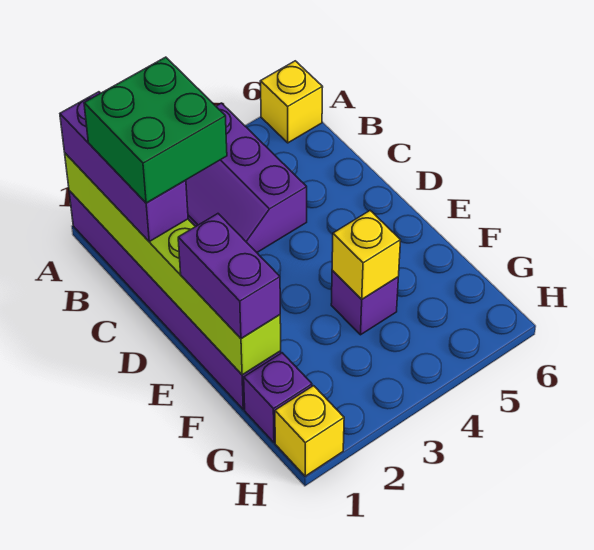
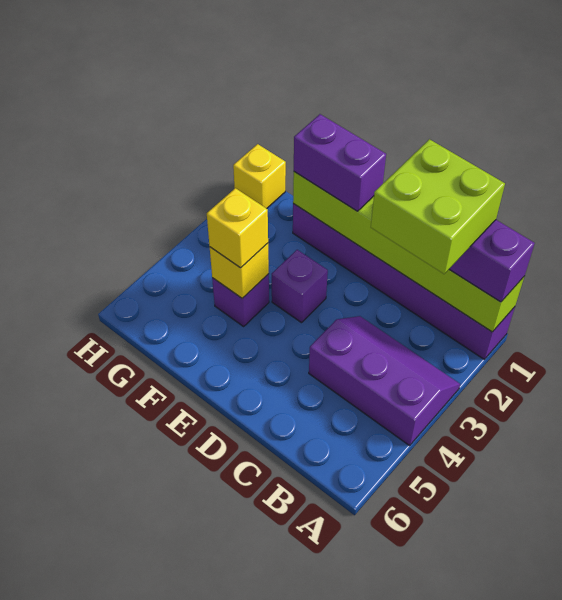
yellow 1x1 brick [260,61,323,143] -> yellow 1x1 brick moved to [207,188,268,268]
green 2x2 brick [84,57,227,203] -> lime 2x2 brick [371,139,505,274]
purple 1x1 brick [244,353,312,442] -> purple 1x1 brick moved to [272,250,328,323]

